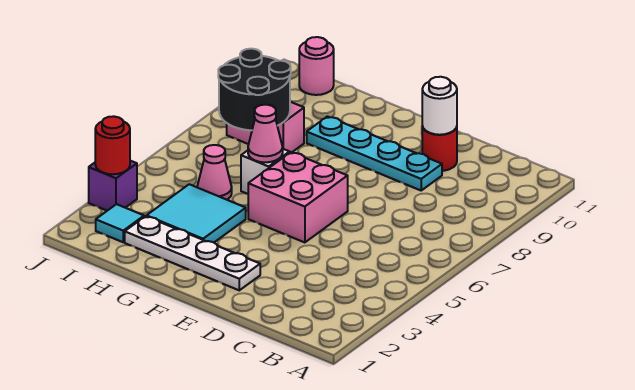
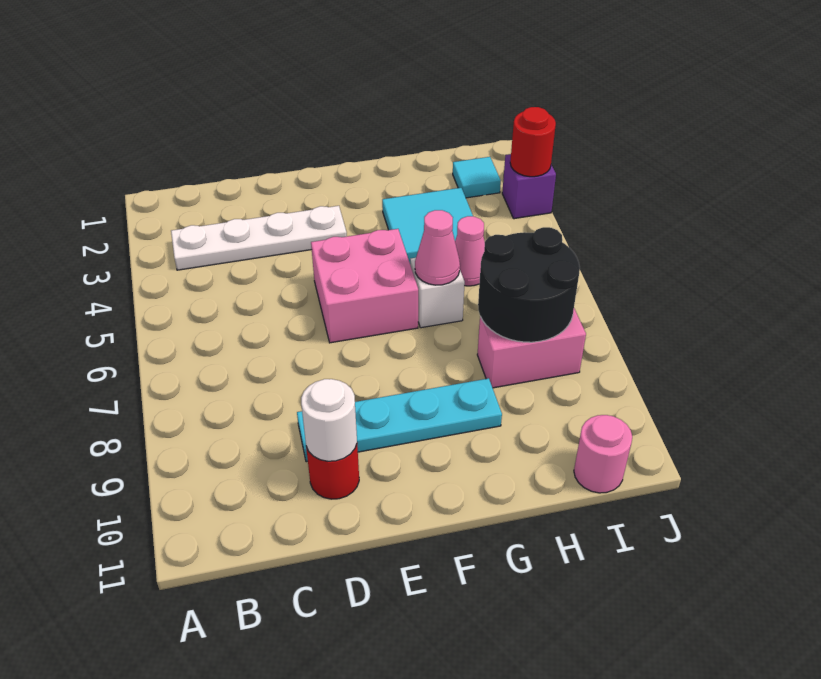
white 1x4 plate [125,216,260,290] -> white 1x4 plate moved to [171,206,347,270]

